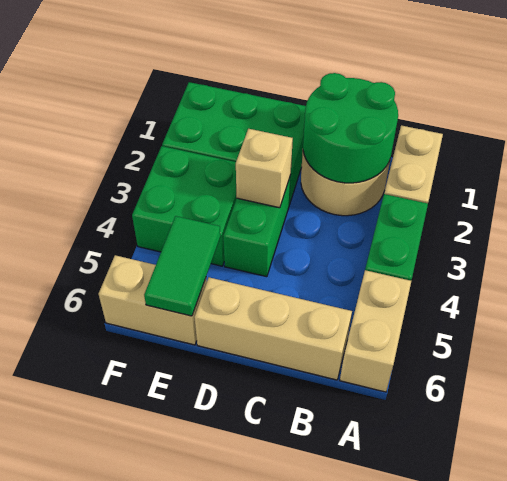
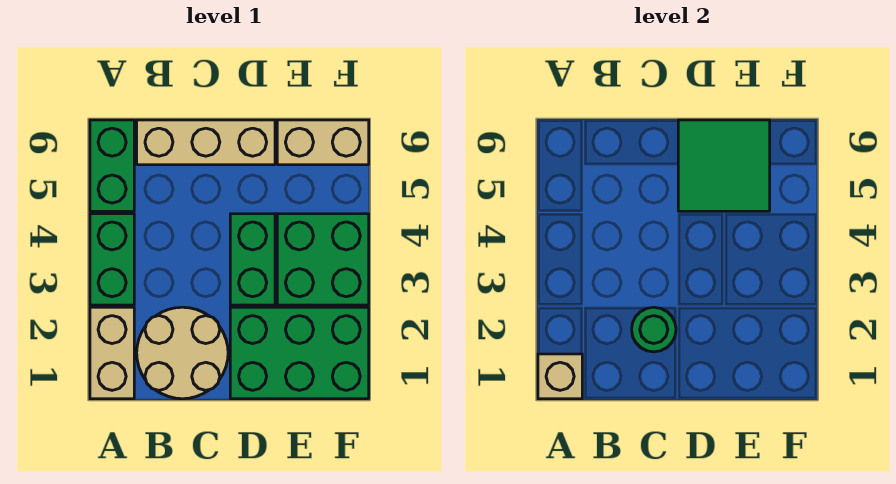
tan 1x2 brick [340,270,411,392] -> green 1x2 brick [90,120,134,211]
green 2x2 round brick [303,73,398,183] -> green 1x1 round brick [632,307,676,352]
tan 1x1 brick [236,129,293,208] -> tan 1x1 brick moved to [538,354,582,399]
green 1x2 tile [144,216,220,316] -> green 2x2 tile [678,120,770,211]

